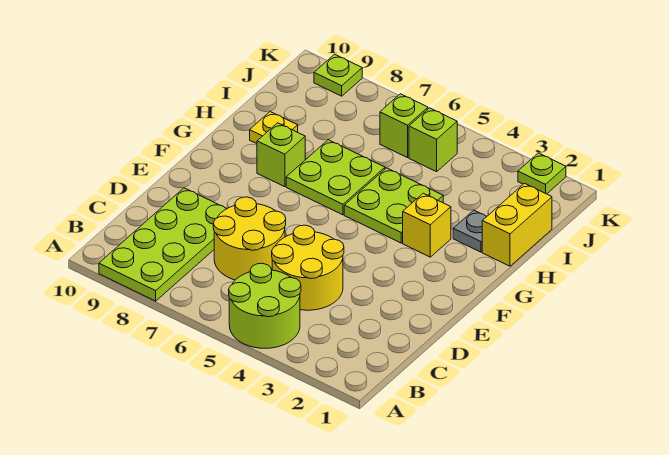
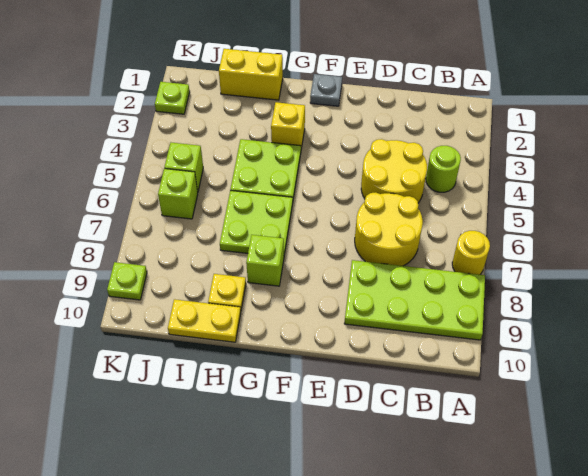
lime 2x2 round brick [229,263,301,348] -> lime 1x1 round brick [426,146,461,192]
none -> yellow 1x1 round brick [452,231,490,275]
grey 1x1 plate [453,210,487,252] -> grey 1x1 plate moved to [310,74,342,106]
none -> yellow 1x2 plate [168,299,241,342]

